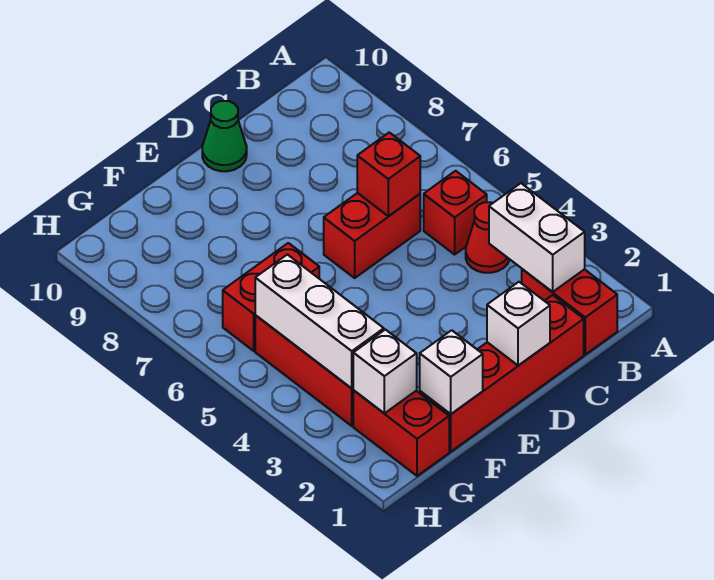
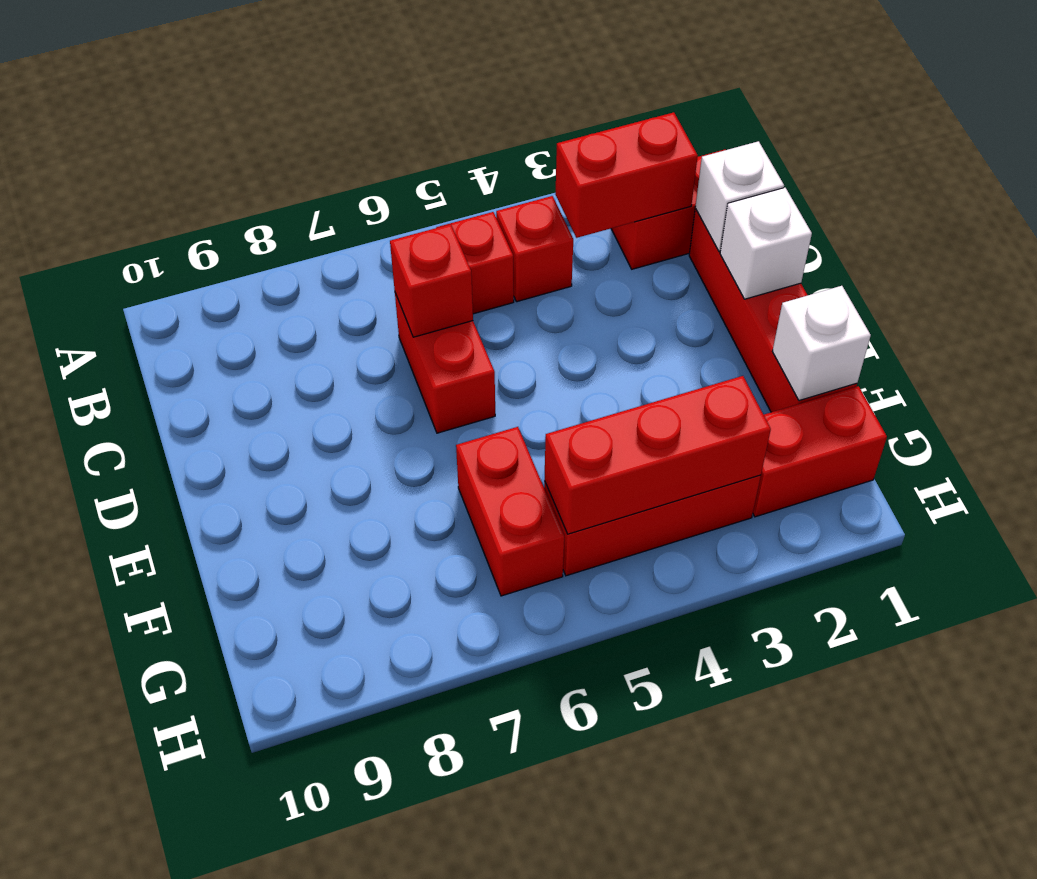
white 1x2 brick [489,183,585,292] -> red 1x2 brick [555,112,698,238]
red 1x1 cone [466,202,510,273] -> red 1x1 brick [496,196,573,302]
green 1x1 cone [202,101,247,171] -> none
white 1x1 brick [353,330,417,413] -> white 1x1 brick moved to [695,141,784,251]
white 1x3 brick [255,255,384,388] -> red 1x3 brick [545,376,771,534]

